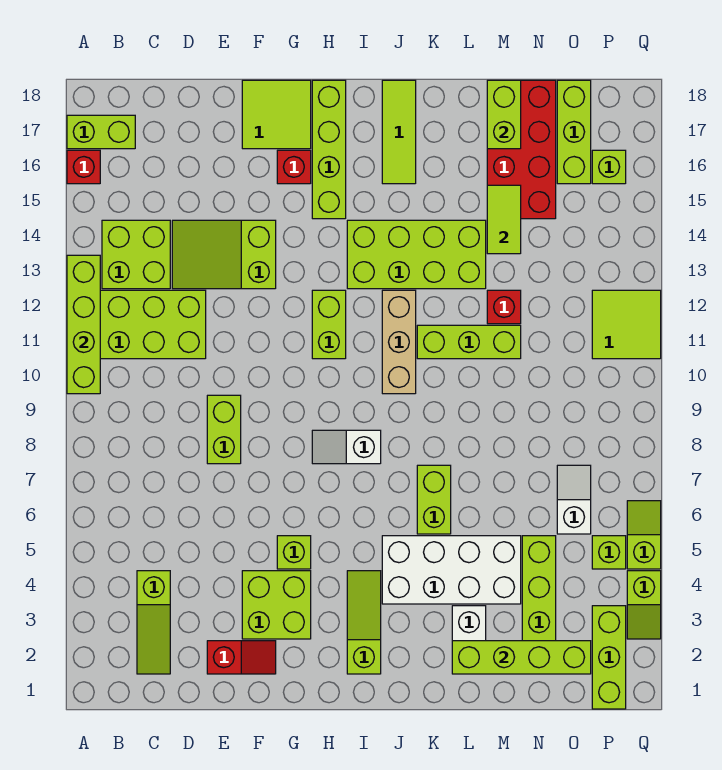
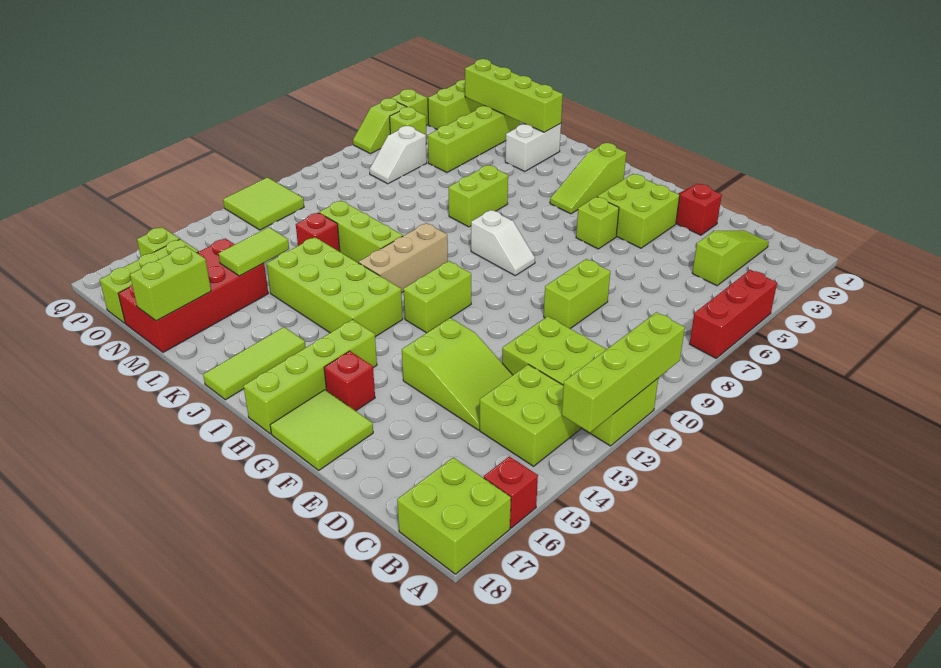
none -> red 1x3 brick [690,270,777,358]
lime 1x2 brick [67,115,135,149] -> lime 2x2 brick [397,457,511,574]
white 2x4 brick [382,536,521,604] -> none

